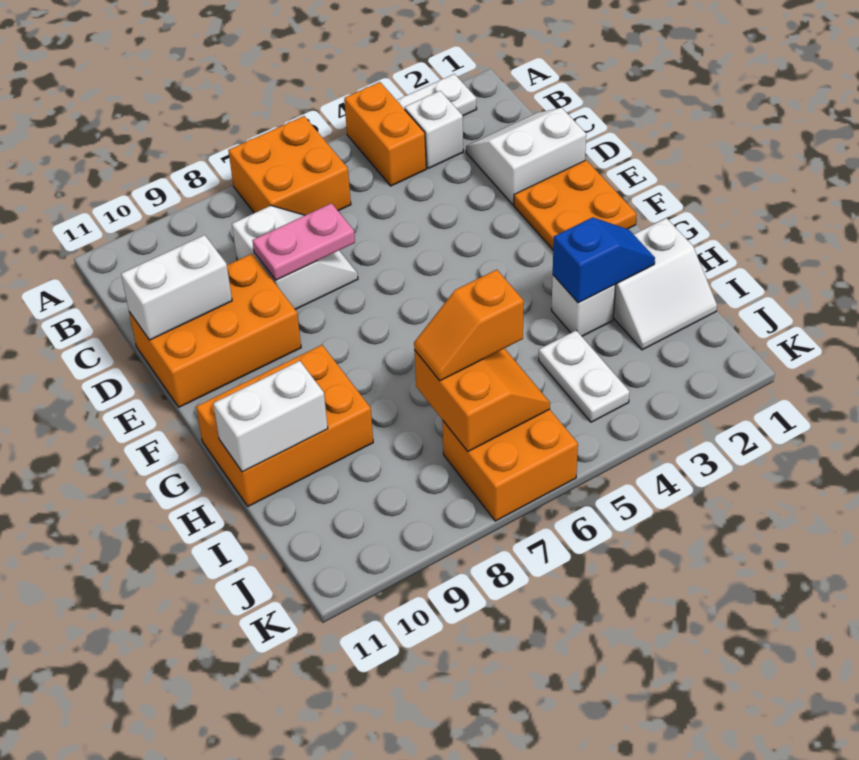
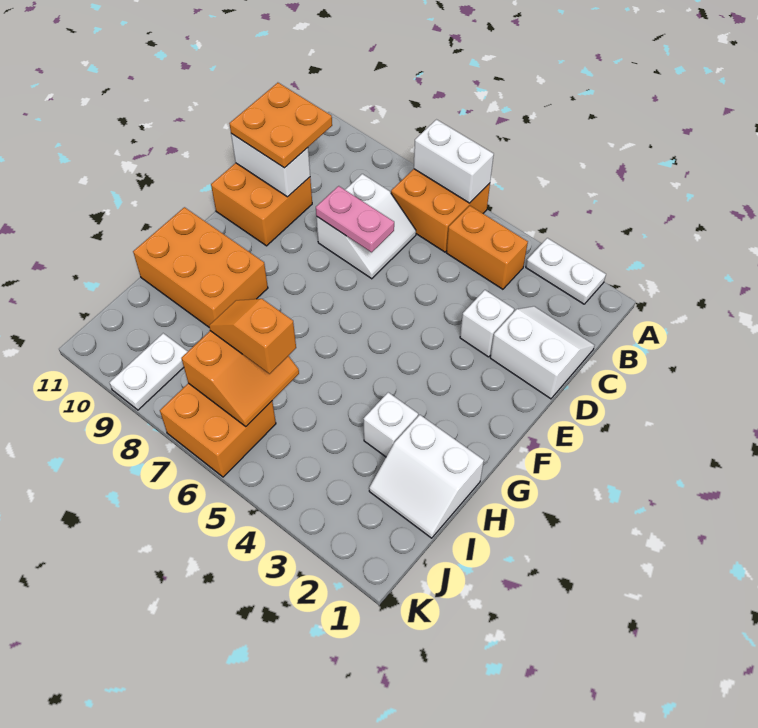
orange 1x2 brick [344,82,426,186] -> orange 1x2 brick turned to [446,206,528,289]
white 1x1 brick [405,91,463,169] -> white 1x1 brick moved to [460,290,514,357]
orange 2x3 brick [129,254,301,407] -> orange 2x2 brick [211,163,312,246]
orange 2x2 plate [514,160,636,250] -> orange 2x2 plate moved to [229,83,332,168]
blue 1x2 slope [553,217,655,303] -> none
white 1x2 brick [213,361,328,472] -> white 1x2 brick moved to [414,120,494,203]
white 1x2 plate [539,330,630,422] -> white 1x2 plate moved to [109,333,188,410]

